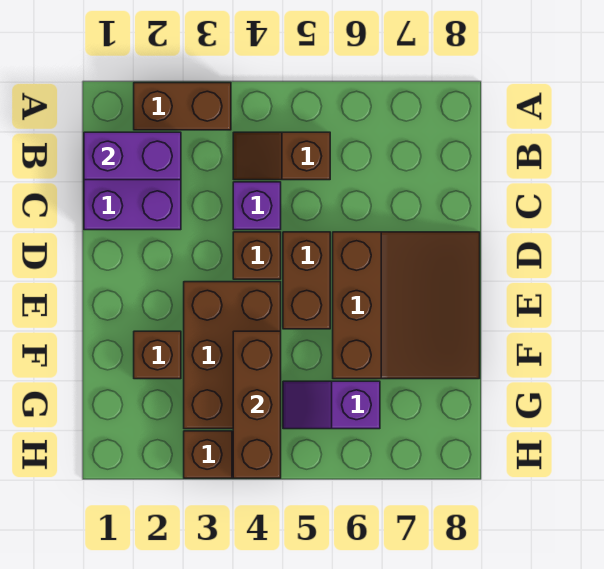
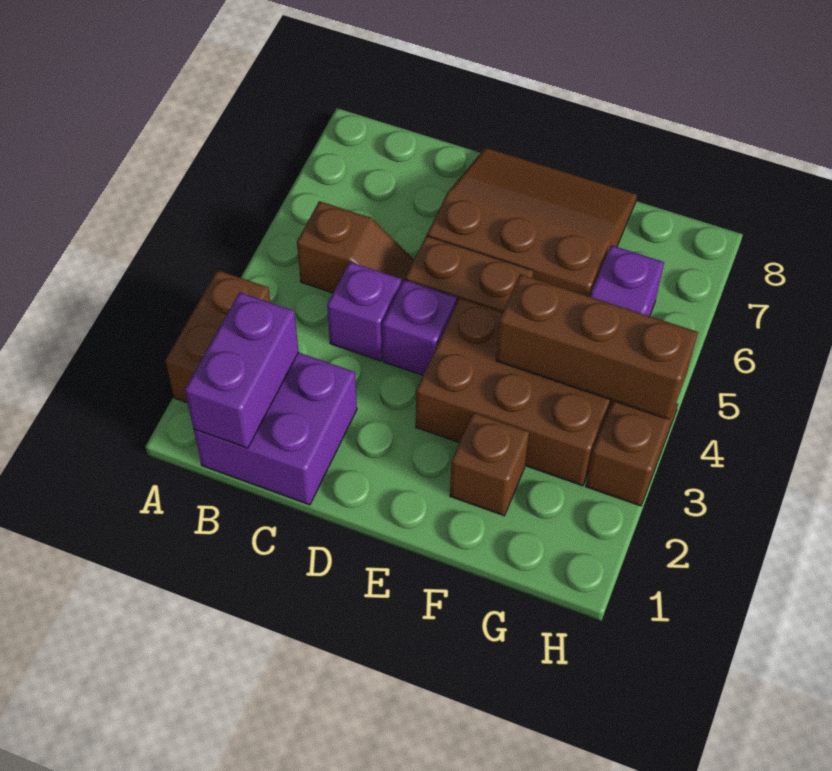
brown 1x2 slope [233,132,330,180] -> brown 1x2 slope turned to [297,201,414,293]
brown 1x1 brick [233,232,281,279] -> purple 1x1 brick [383,280,457,375]

